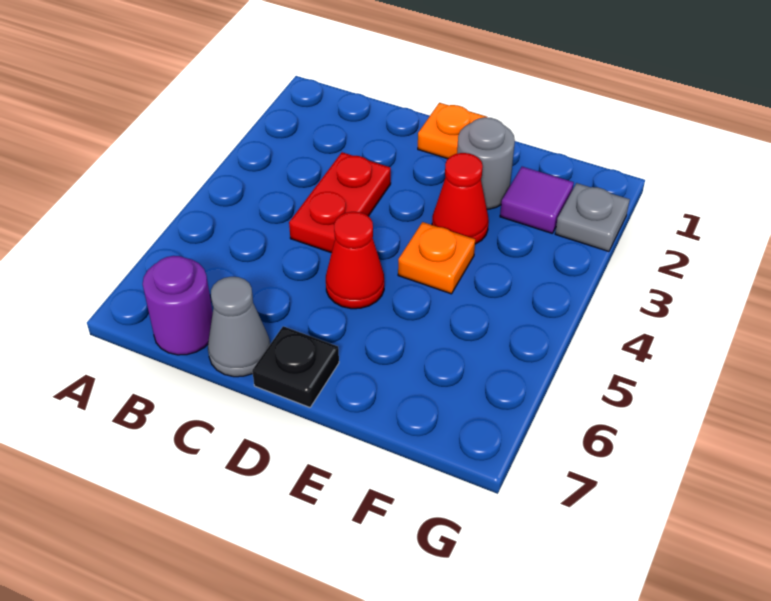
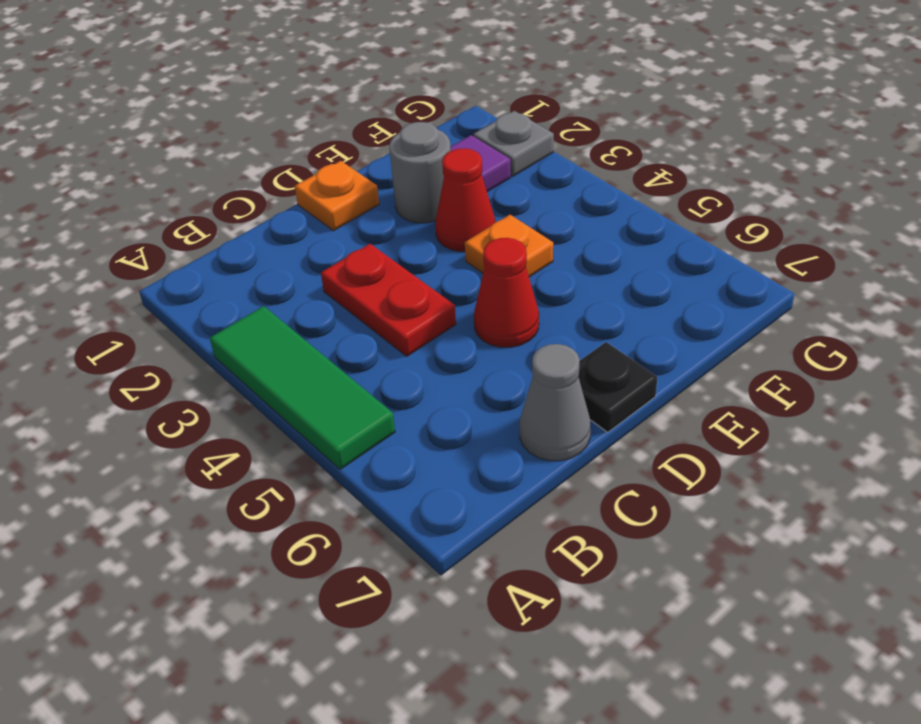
none -> green 1x3 tile [210,306,395,469]
purple 1x1 round brick [143,256,213,355] -> none

